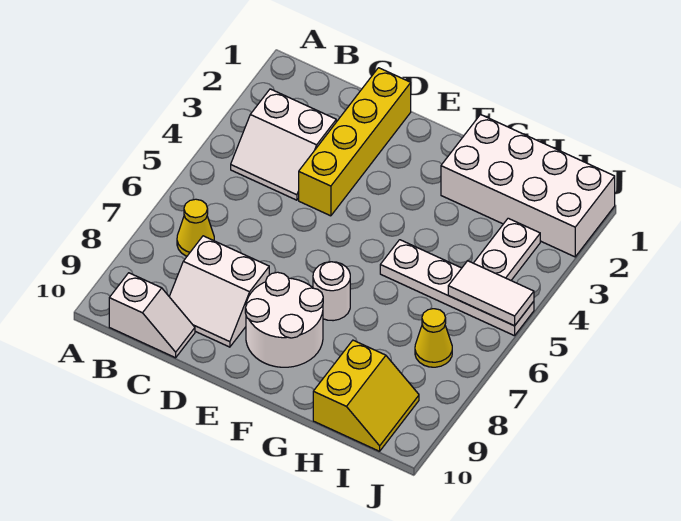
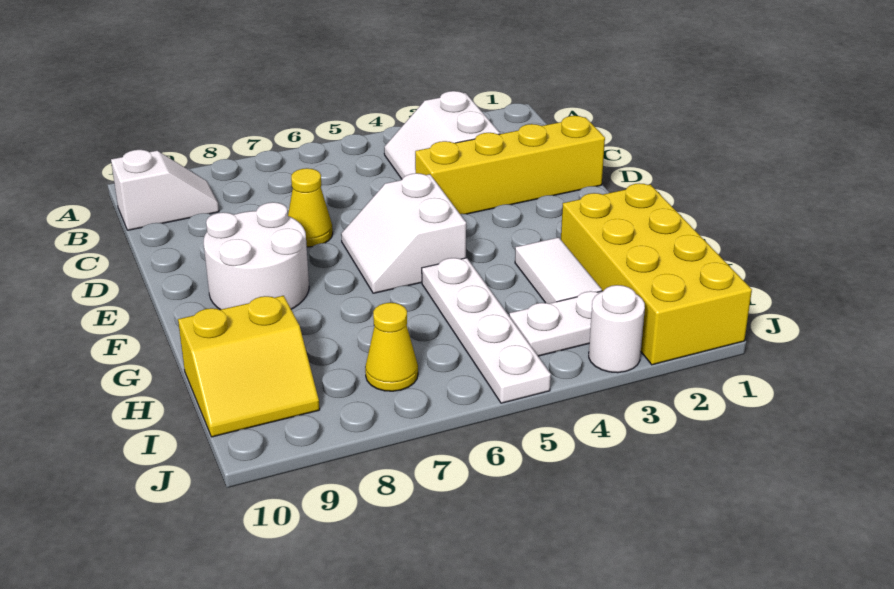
yellow 1x1 cone [177,199,214,256] -> yellow 1x1 cone moved to [288,168,333,247]
white 1x2 slope [109,273,195,358] -> white 1x2 slope turned to [111,150,219,230]
white 2x2 slope [169,236,269,347] -> white 2x2 slope moved to [341,173,466,293]
white 1x1 round brick [313,262,350,321] -> white 1x1 round brick moved to [589,285,645,373]
white 2x4 brick [441,115,615,257] -> yellow 2x4 brick [561,183,752,365]
white 1x2 tile [448,261,534,326] -> white 1x2 tile moved to [515,237,602,304]

